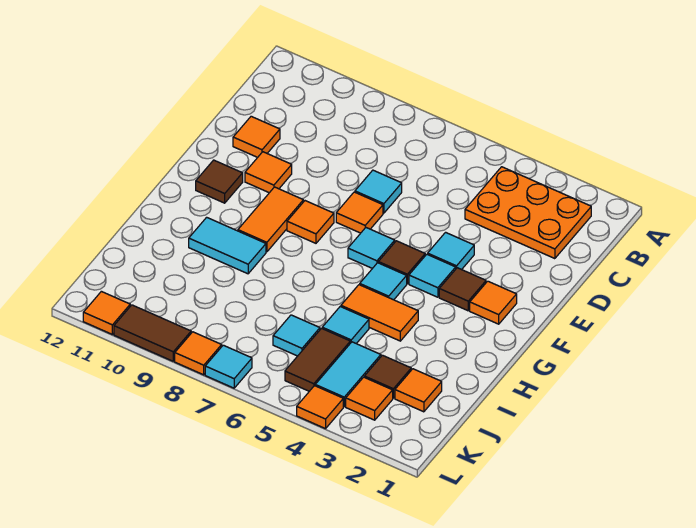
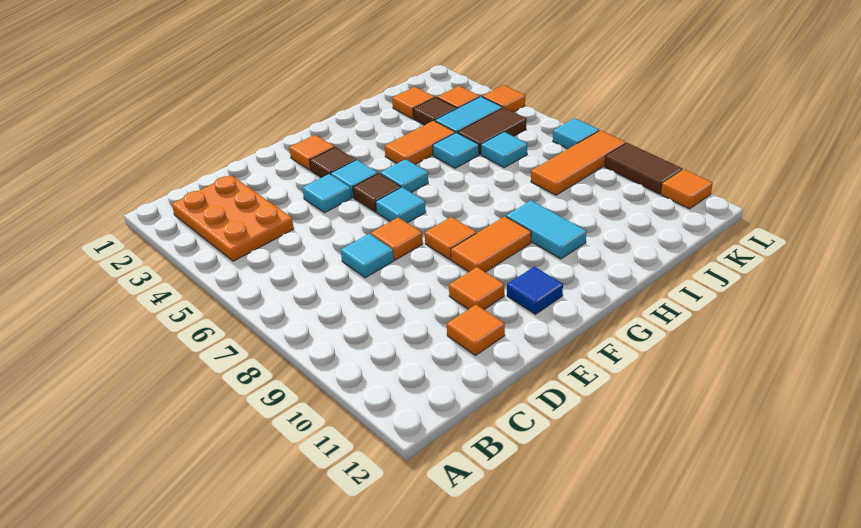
brown 1x1 tile [196,160,243,203] -> blue 1x1 tile [507,267,563,314]
orange 1x2 tile [341,285,418,341] -> orange 1x2 tile turned to [385,121,455,164]
orange 1x1 tile [175,332,222,375] -> orange 1x3 tile [531,130,626,195]

